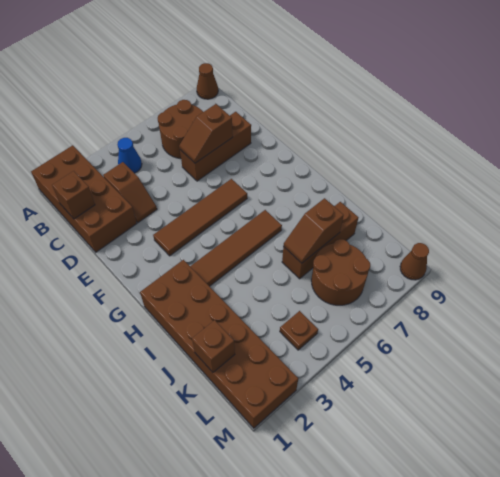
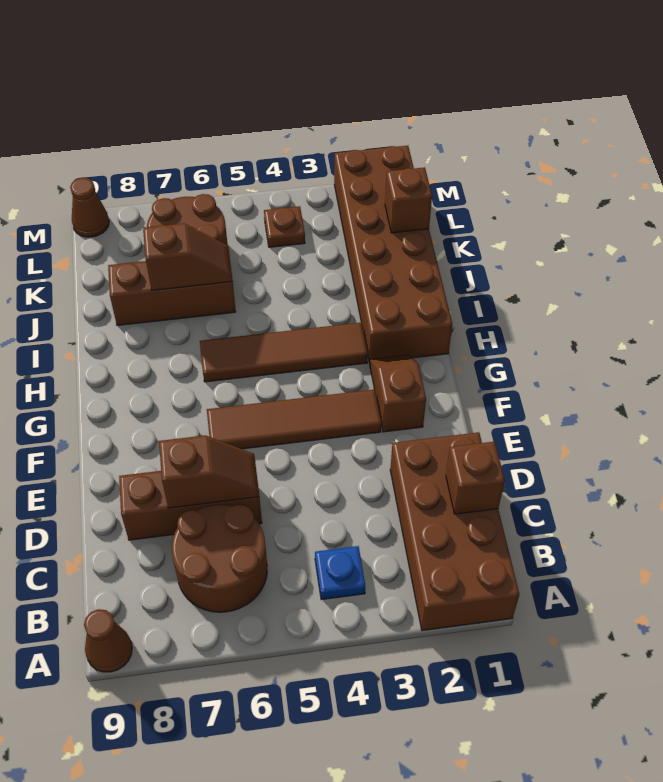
blue 1x1 cone [117,138,142,173] -> blue 1x1 plate [315,546,365,600]
brown 1x2 slope [103,162,157,223] -> brown 1x2 slope moved to [370,355,426,432]

